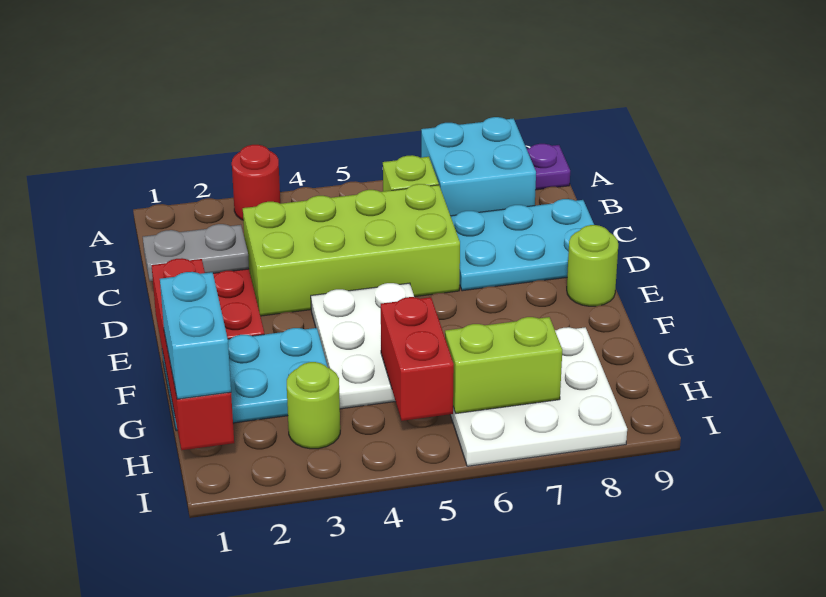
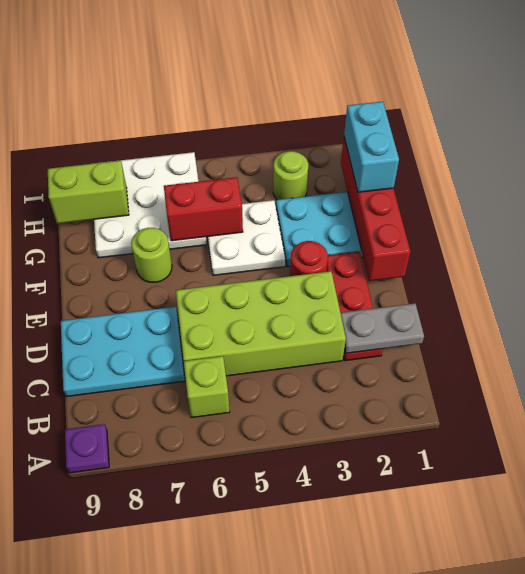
red 1x1 round brick [232,145,280,220] -> red 1x1 round brick moved to [290,241,328,276]
cyan 2x2 brick [421,117,536,216] -> none
white 2x3 plate [311,283,414,409] -> white 2x2 plate [208,200,285,275]
lime 1x1 round brick [567,225,618,306] -> lime 1x1 round brick moved to [131,228,172,282]
red 1x2 brick [381,297,454,421] -> red 1x2 brick turned to [164,177,243,241]
lime 1x2 brick [445,317,562,413] -> lime 1x2 brick moved to [48,161,129,224]

